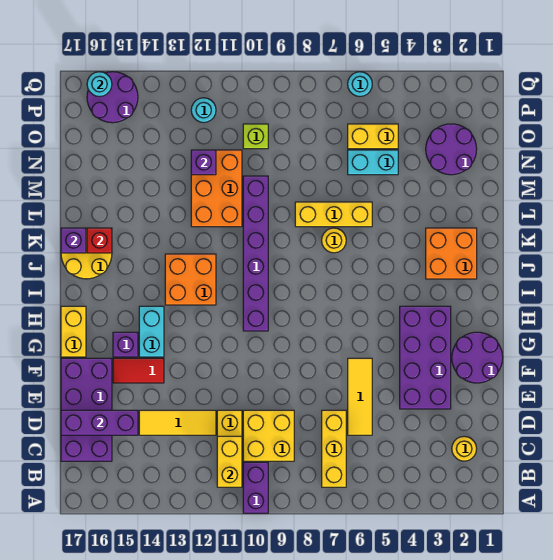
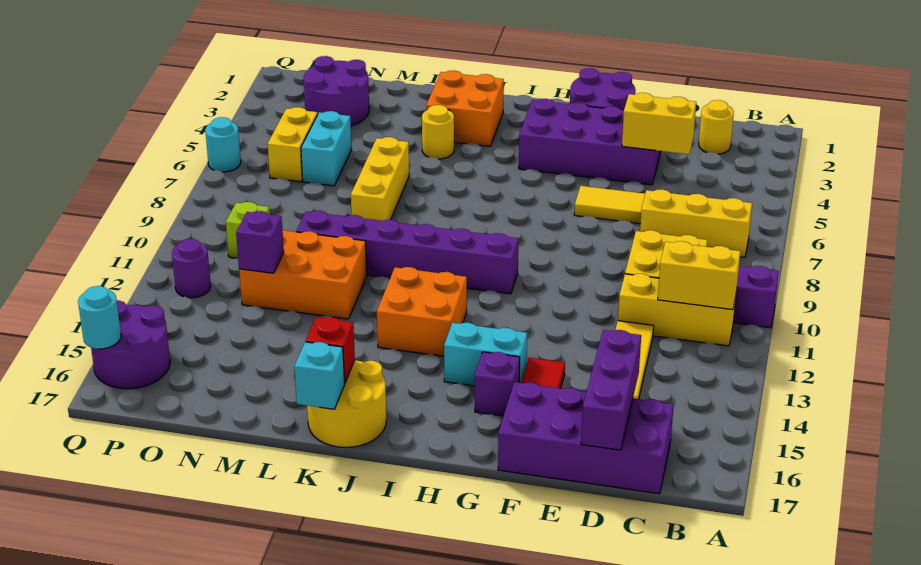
yellow 1x2 brick [61,306,86,357] -> yellow 1x2 brick moved to [622,93,696,154]
yellow 1x1 round brick [322,228,346,253] -> yellow 1x1 round brick moved to [422,105,454,159]
purple 1x1 brick [61,228,86,253] -> cyan 1x1 brick [294,342,345,409]
cyan 1x1 round brick [191,98,216,123] -> purple 1x1 round brick [172,239,211,298]

